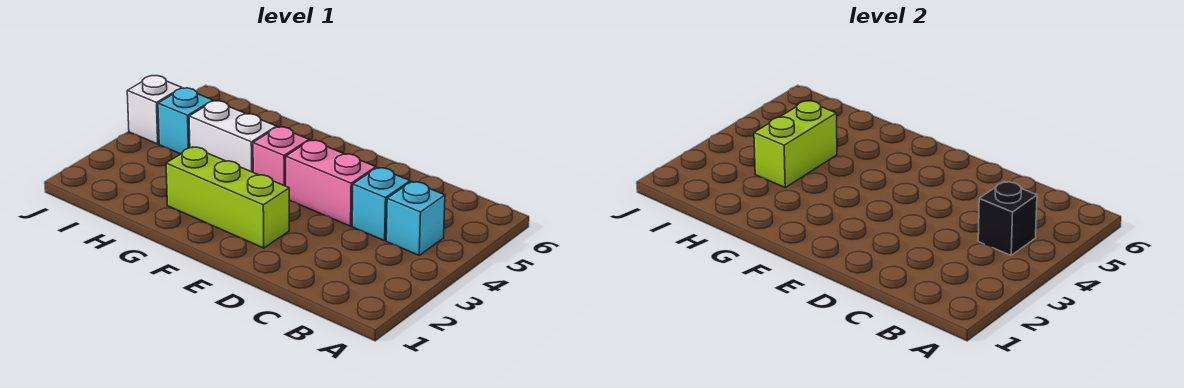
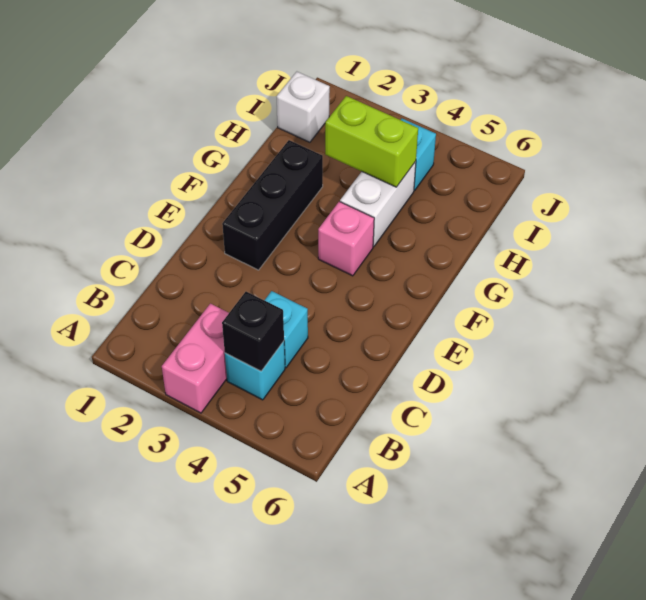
pink 1x2 brick [286,140,376,226] -> pink 1x2 brick moved to [162,304,229,413]
lime 1x3 brick [166,147,289,248] -> black 1x3 brick [222,140,323,270]
white 1x1 brick [127,76,182,144] -> white 1x1 brick moved to [277,72,330,142]

